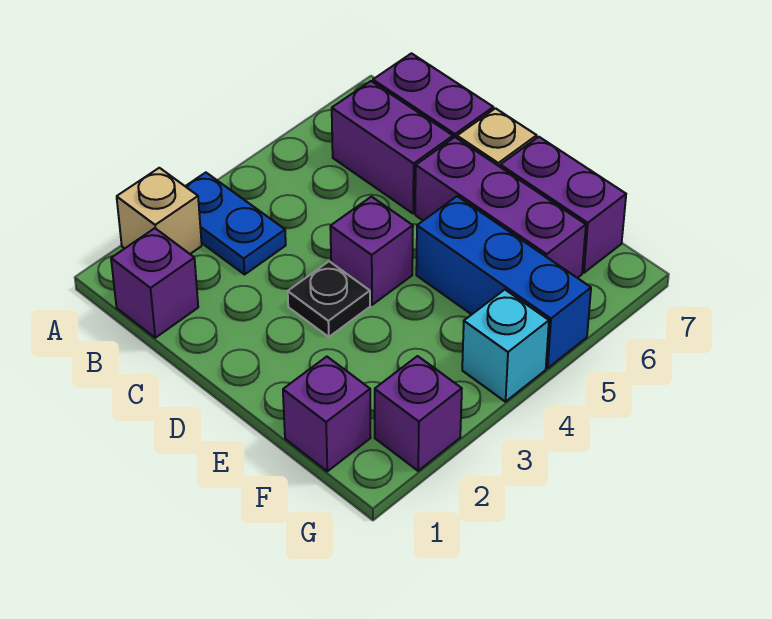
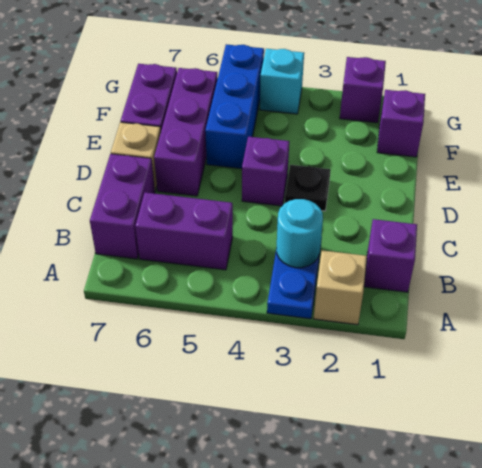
none -> cyan 1x1 round brick [276,199,323,268]
purple 1x2 brick [332,81,453,214] -> purple 1x2 brick turned to [135,193,233,270]

